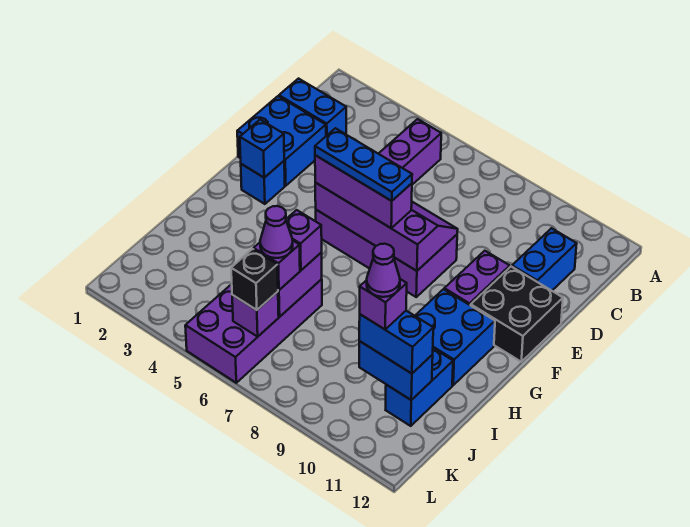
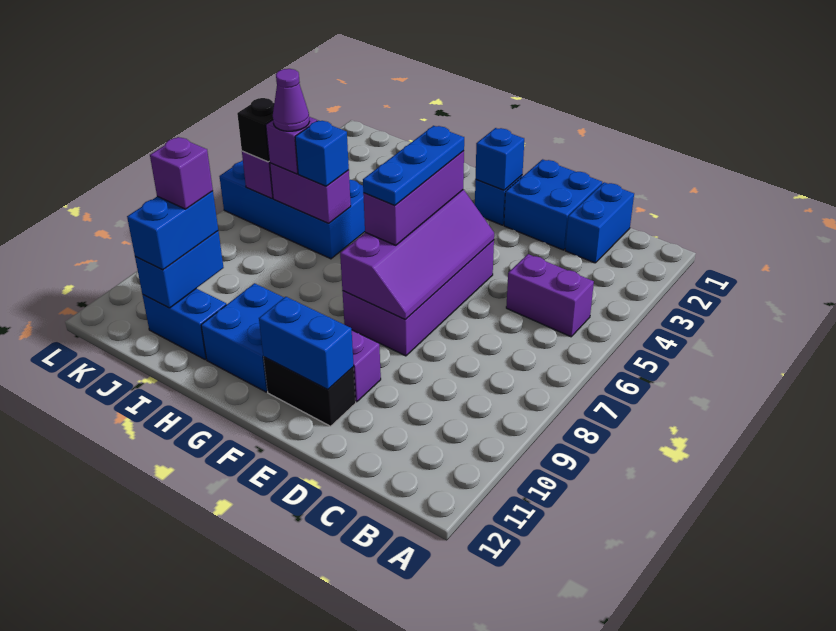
blue 1x2 brick [512,228,577,291] -> blue 1x2 brick moved to [259,297,354,390]
black 2x2 brick [471,267,563,362] -> black 1x2 brick [263,357,356,426]
purple 2x4 brick [185,279,322,383] -> blue 2x4 brick [219,160,365,259]
purple 1x1 brick [286,210,322,270] -> blue 1x1 brick [295,120,349,186]
purple 1x1 cone [367,244,400,297] -> none

